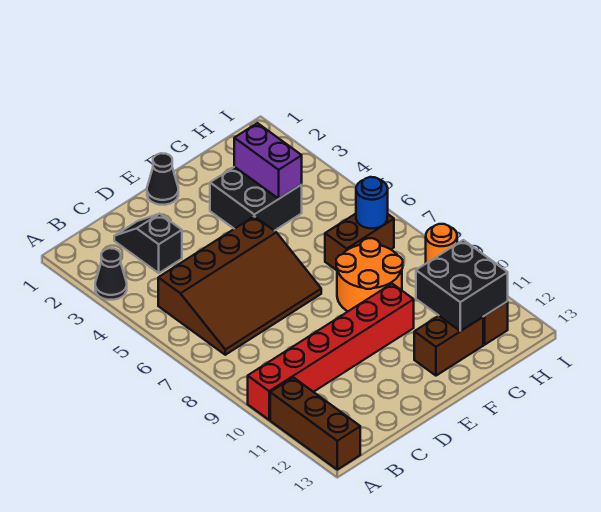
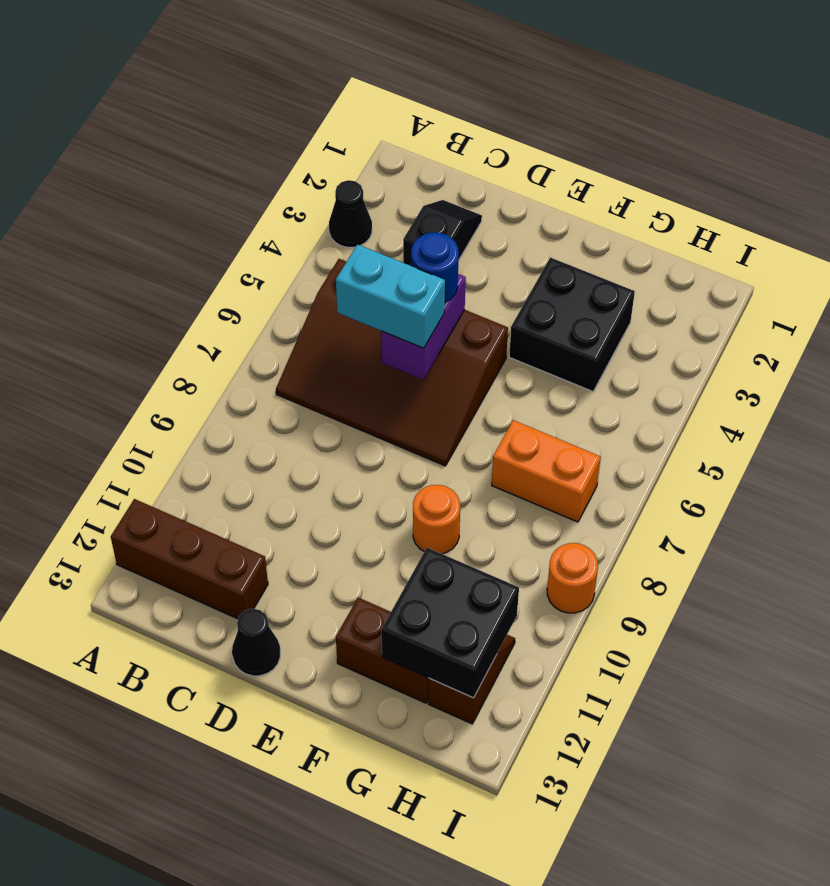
red 1x6 brick [248,284,414,420] -> none
brown 1x3 brick [270,377,360,470] -> brown 1x3 brick turned to [111,499,268,619]
none -> cyan 1x2 brick [336,244,445,348]
black 1x1 cone [147,153,178,205] -> black 1x1 cone moved to [232,609,280,676]
orange 2x2 round brick [336,238,403,311] -> orange 1x1 round brick [413,485,460,554]
purple 1x2 brick [234,123,302,199] -> purple 1x2 brick moved to [381,274,466,380]
brown 1x2 brick [325,214,394,270] -> orange 1x2 brick [492,420,601,522]
blue 1x1 round brick [356,177,388,228] -> blue 1x1 round brick moved to [411,232,459,302]

